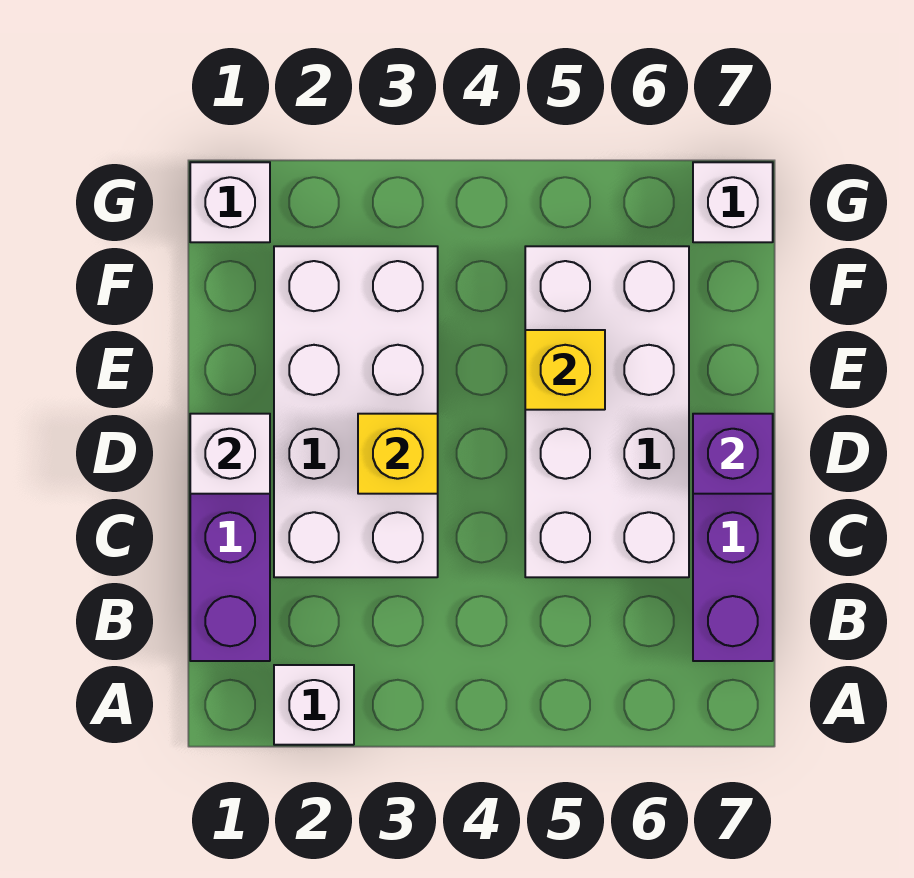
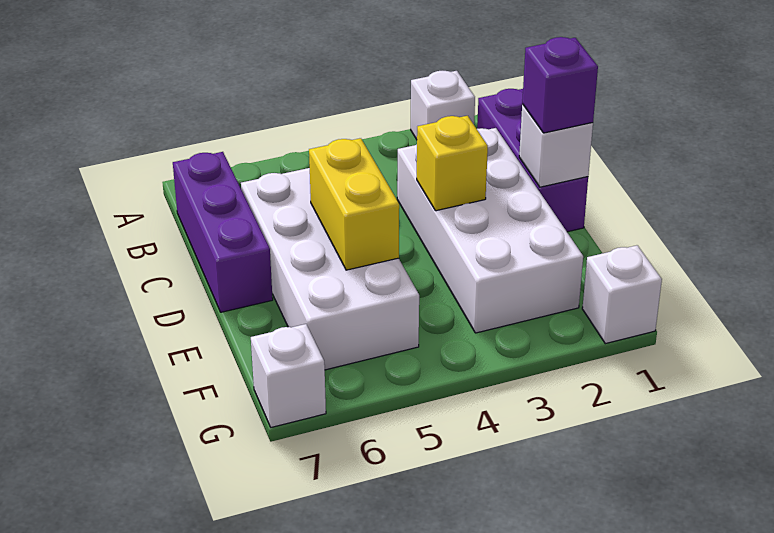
purple 1x1 brick [693,414,773,494] -> purple 1x1 brick moved to [522,37,598,133]
yellow 1x1 brick [525,330,605,410] -> yellow 1x2 brick [309,138,399,270]

